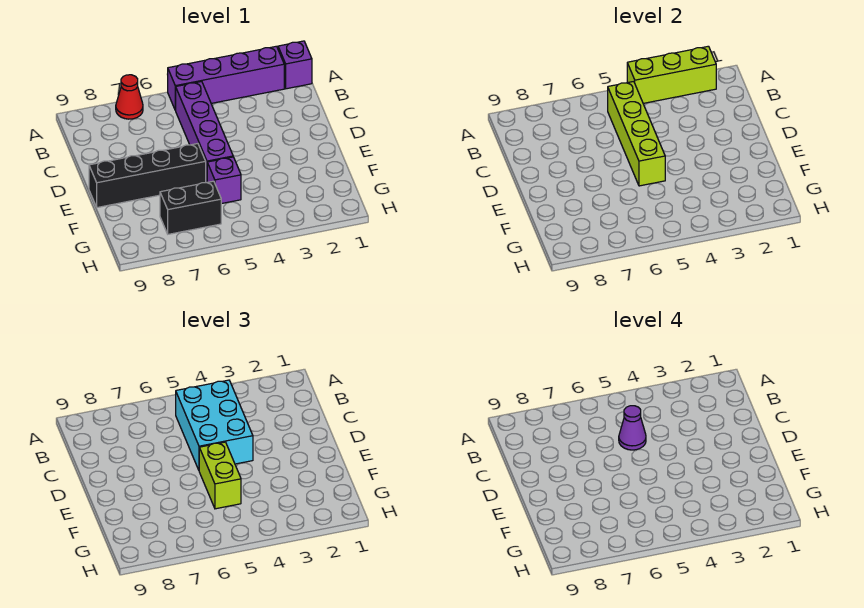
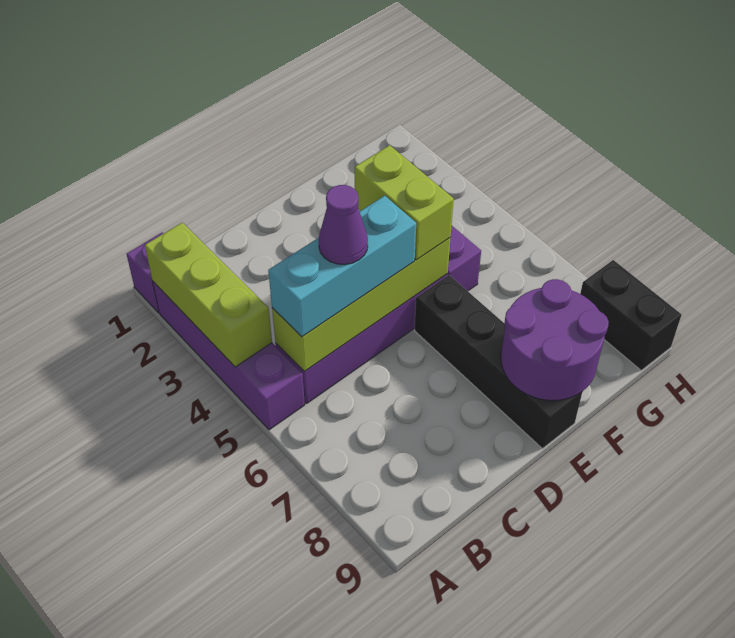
red 1x1 cone [116,75,143,119] -> none
cyan 2x3 brick [176,380,253,470] -> cyan 1x3 brick [268,196,416,337]
lime 1x2 brick [199,442,241,509] -> lime 1x2 brick turned to [355,145,454,260]
none -> purple 2x2 round brick [501,279,609,400]
black 1x2 brick [160,181,221,234] -> black 1x2 brick moved to [580,260,682,370]

